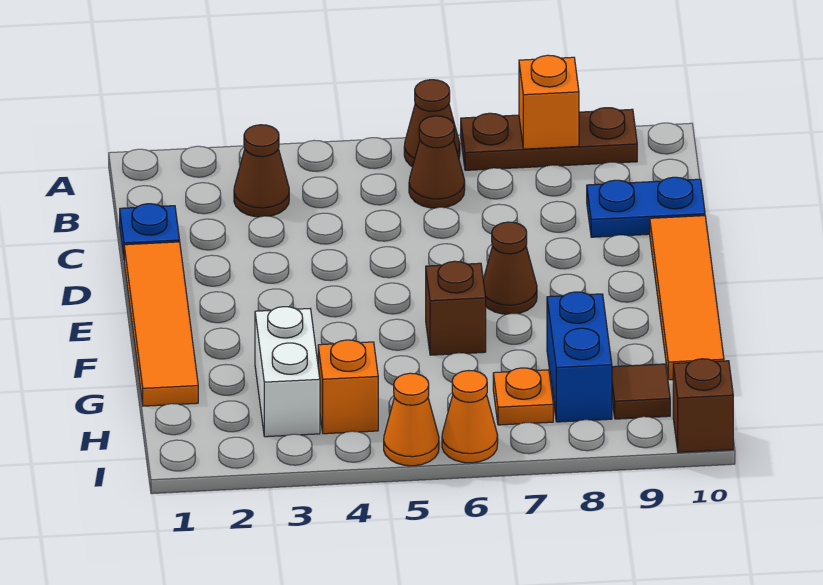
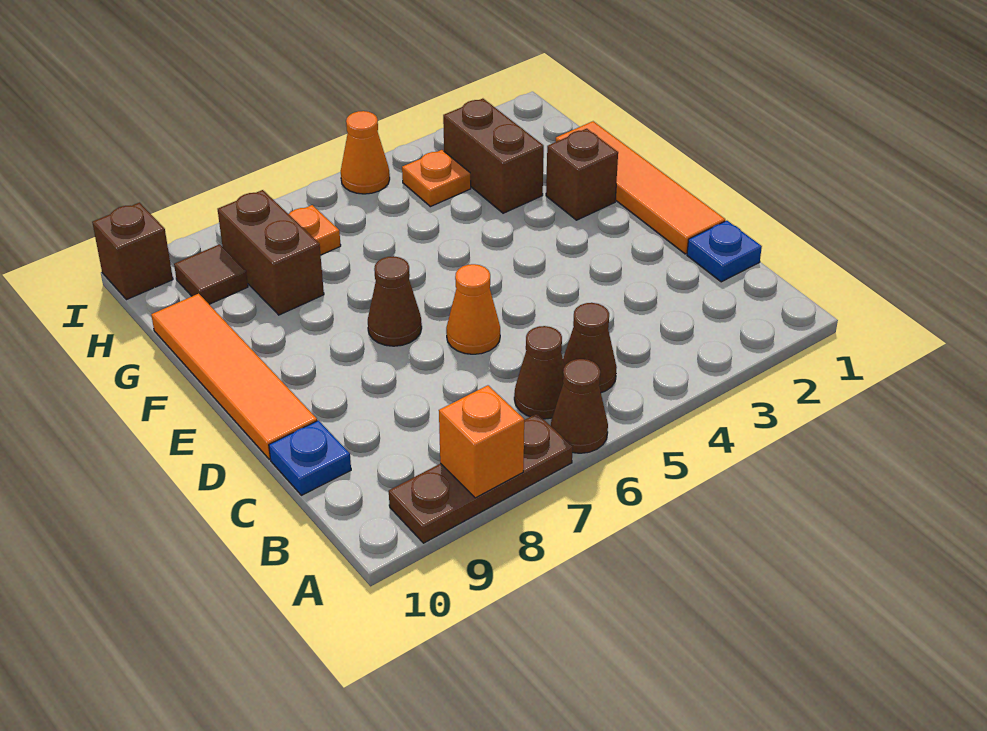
brown 1x1 cone [234,125,289,217] -> brown 1x1 cone moved to [563,303,617,393]
blue 1x2 plate [587,177,705,237] -> blue 1x1 plate [269,420,351,495]
brown 1x1 brick [426,261,486,355] -> brown 1x1 brick moved to [546,129,618,220]
white 1x2 brick [255,307,320,437] -> brown 1x2 brick [443,99,544,213]
blue 1x2 brick [547,292,612,422] -> brown 1x2 brick [218,190,324,315]
orange 1x1 brick [318,340,378,434] -> orange 1x1 plate [402,150,471,207]
orange 1x1 cone [442,371,498,463] -> orange 1x1 cone moved to [446,264,500,354]

